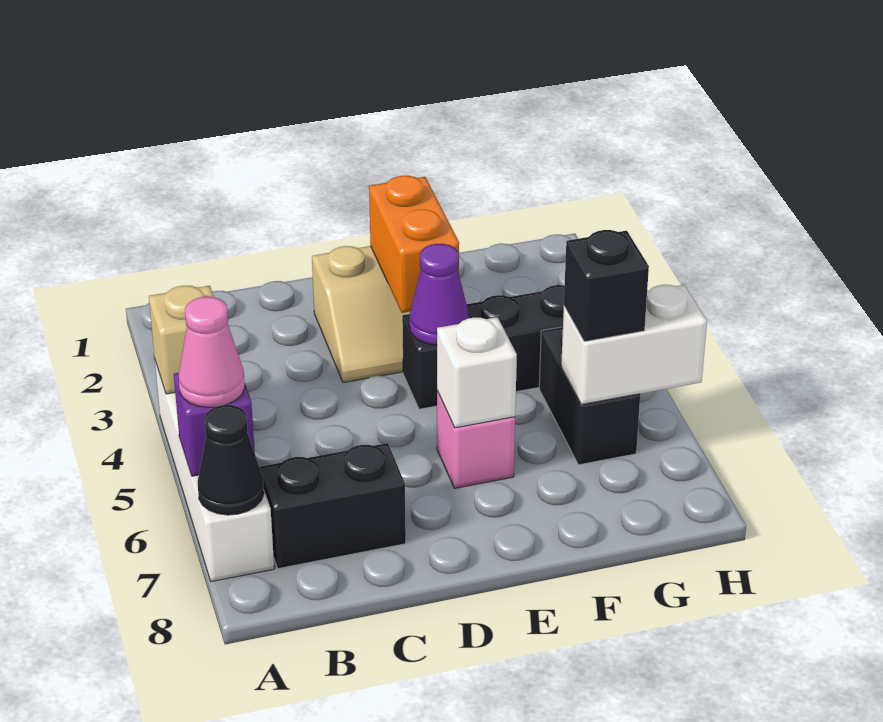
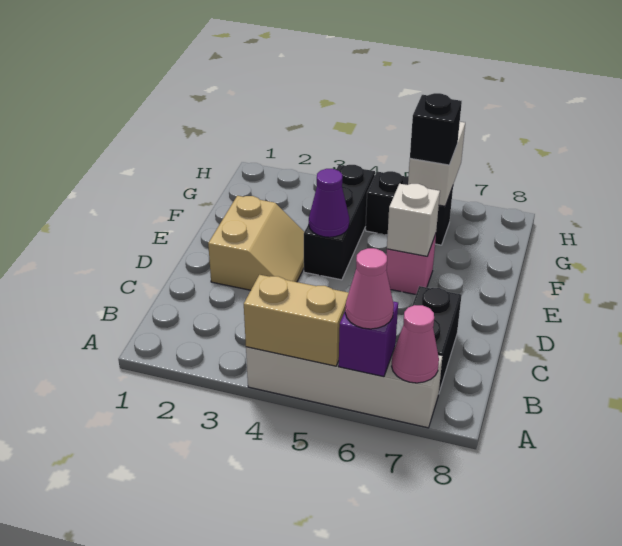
tan 1x1 brick [149,286,214,394] -> tan 1x2 brick [244,275,349,366]
black 1x1 cone [198,405,264,515] -> pink 1x1 cone [392,305,439,383]
orange 1x2 brick [369,176,459,313] -> none

